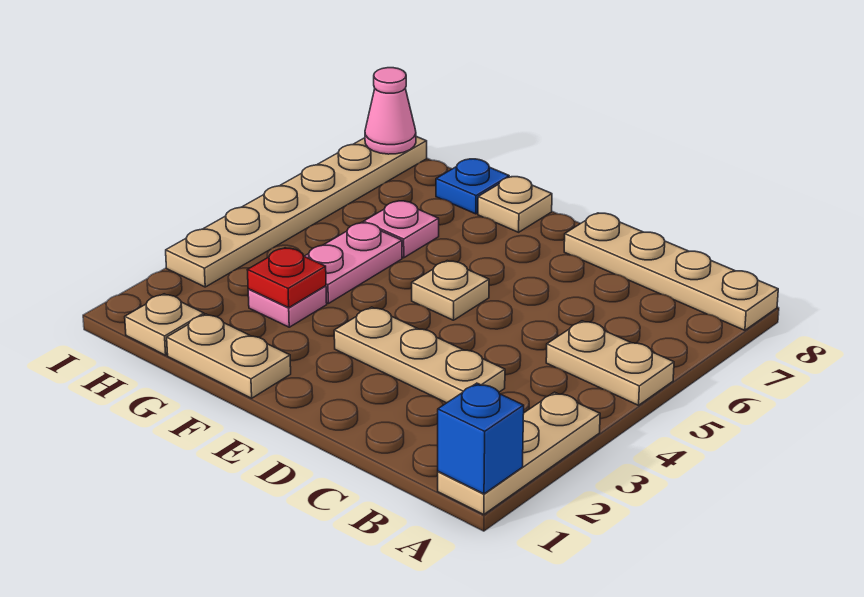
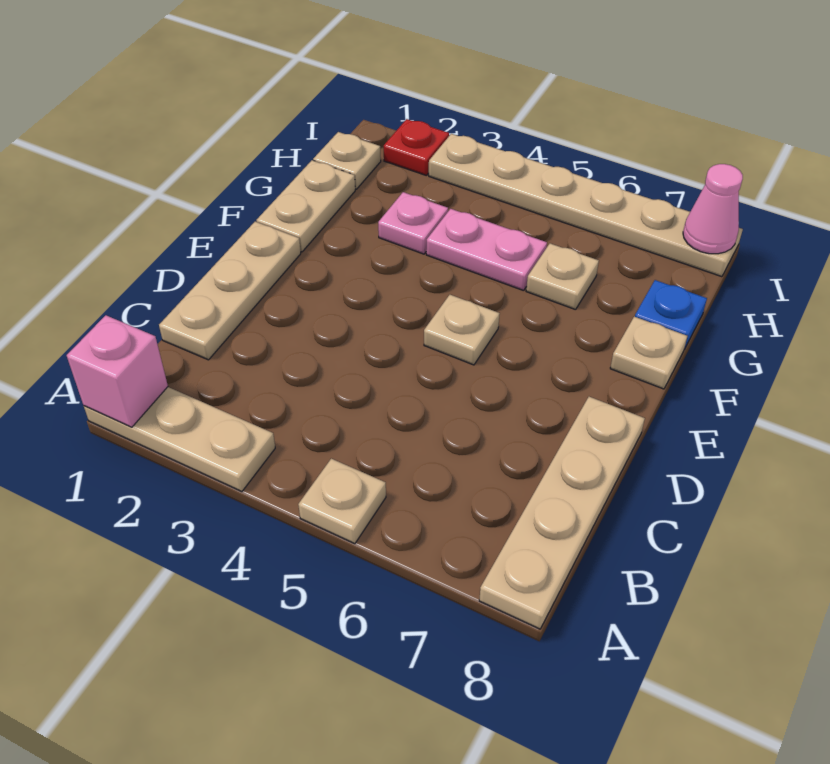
blue 1x1 brick [438,383,524,494] -> pink 1x1 brick [67,315,168,427]
tan 1x2 plate [546,321,674,405] -> tan 1x1 plate [298,459,386,544]
tan 1x3 plate [334,307,505,403] -> tan 1x3 plate moved to [159,222,301,360]
red 1x1 plate [248,248,326,308] -> red 1x1 plate moved to [384,119,449,175]
pink 1x1 plate [364,201,439,258] -> tan 1x1 plate [526,243,599,310]

